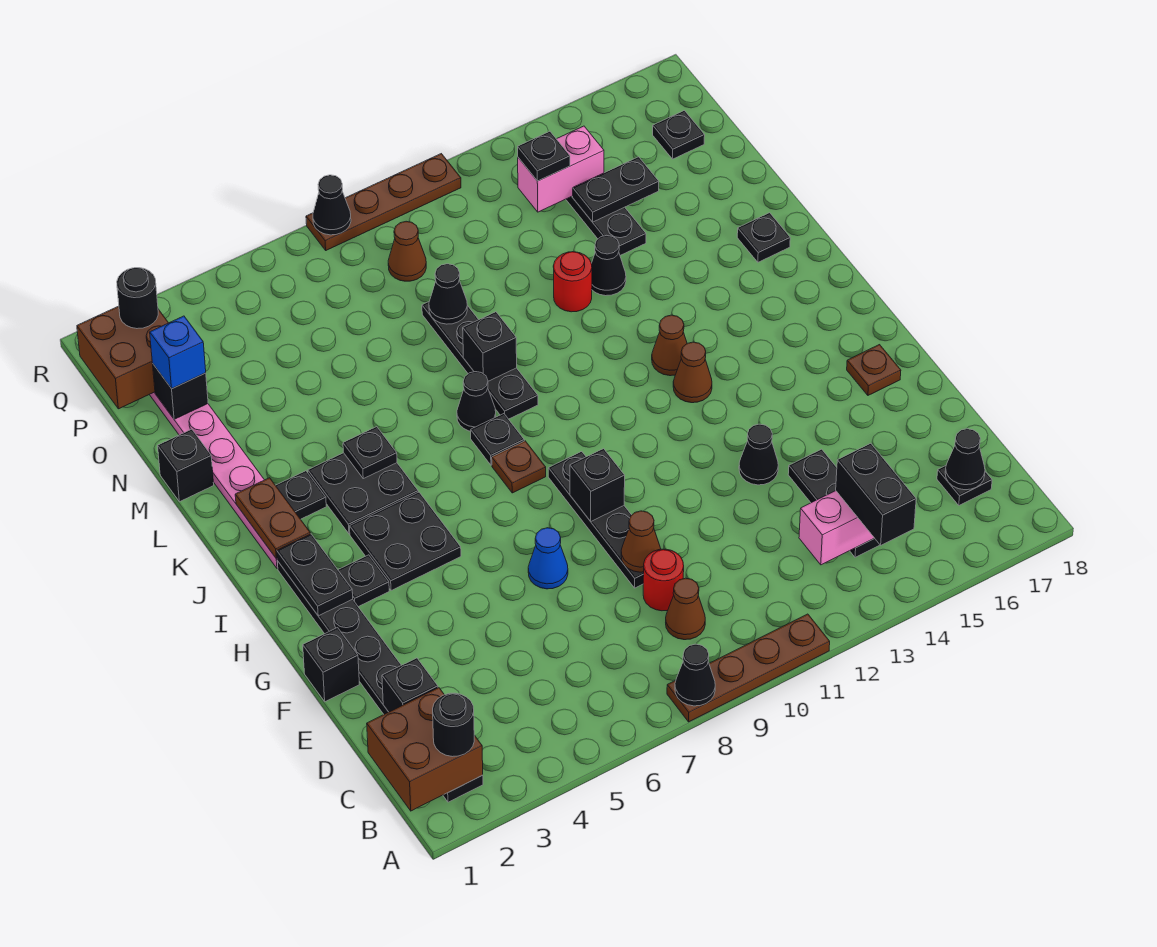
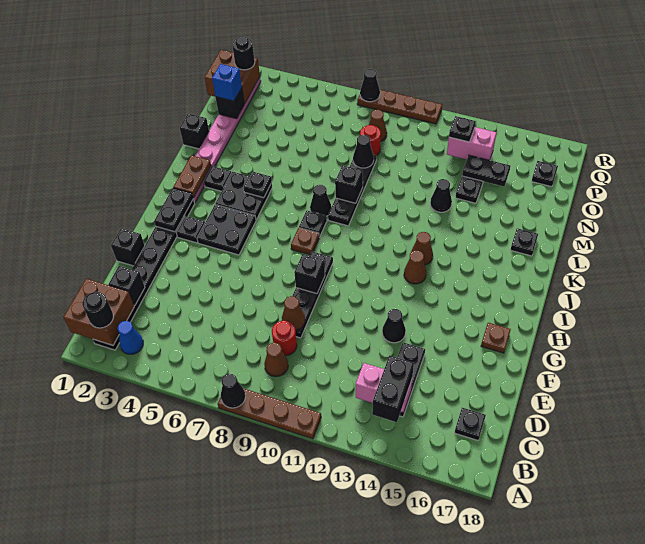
black 1x1 cone [945,429,985,490] -> none
blue 1x1 cone [528,528,568,589] -> blue 1x1 cone moved to [118,321,143,354]
red 1x1 round brick [553,252,592,312] -> red 1x1 round brick moved to [360,125,381,156]

